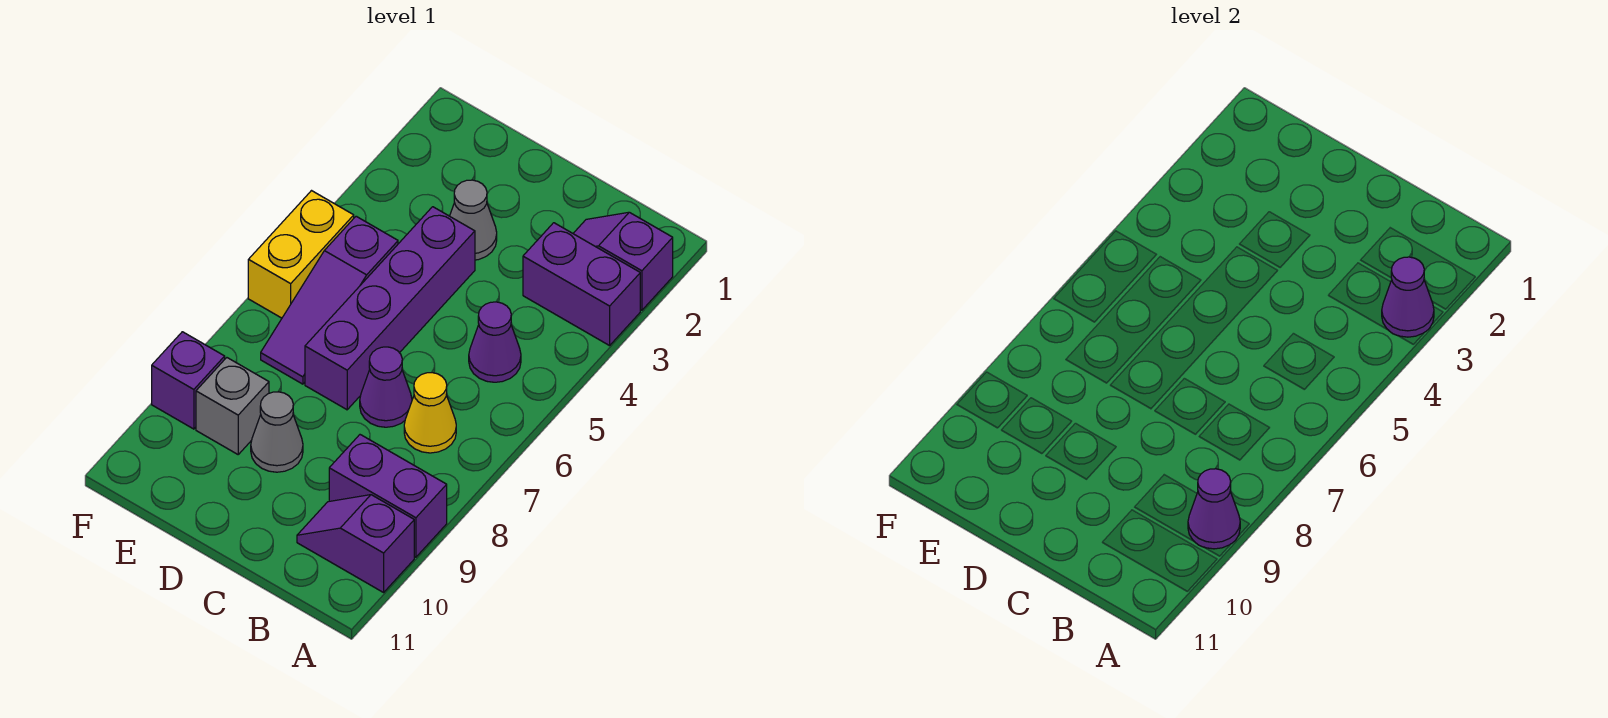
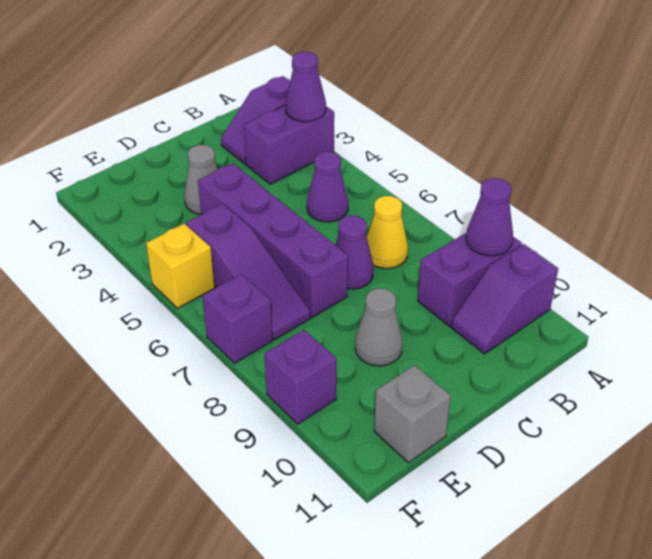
grey 1x1 brick [196,358,269,454] -> grey 1x1 brick moved to [374,365,451,463]
yellow 1x2 brick [248,191,354,318] -> yellow 1x1 brick [146,224,215,308]
none -> purple 1x1 brick [202,274,272,363]

